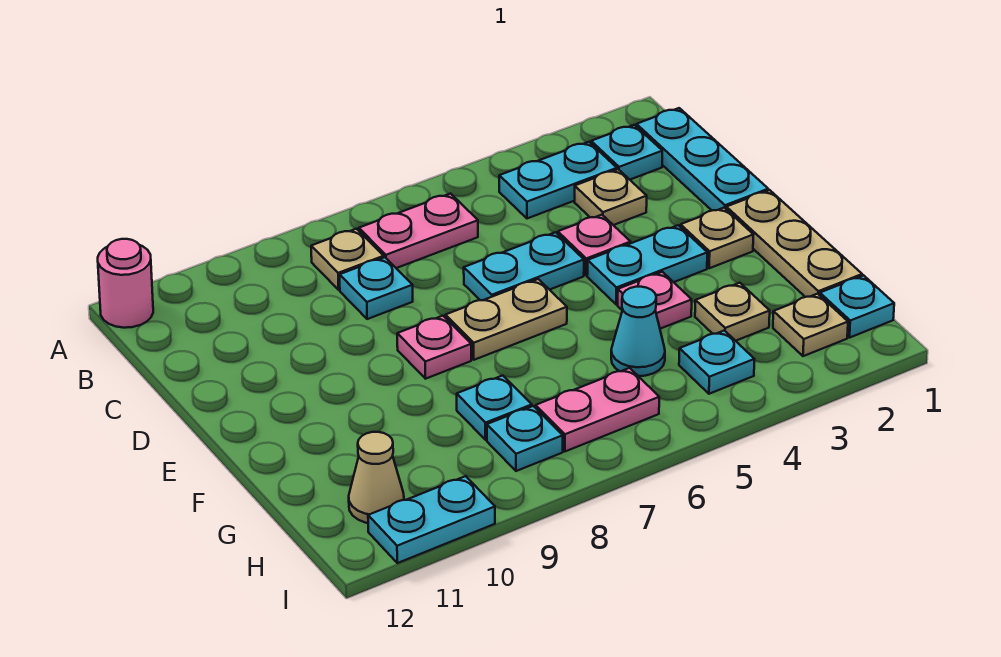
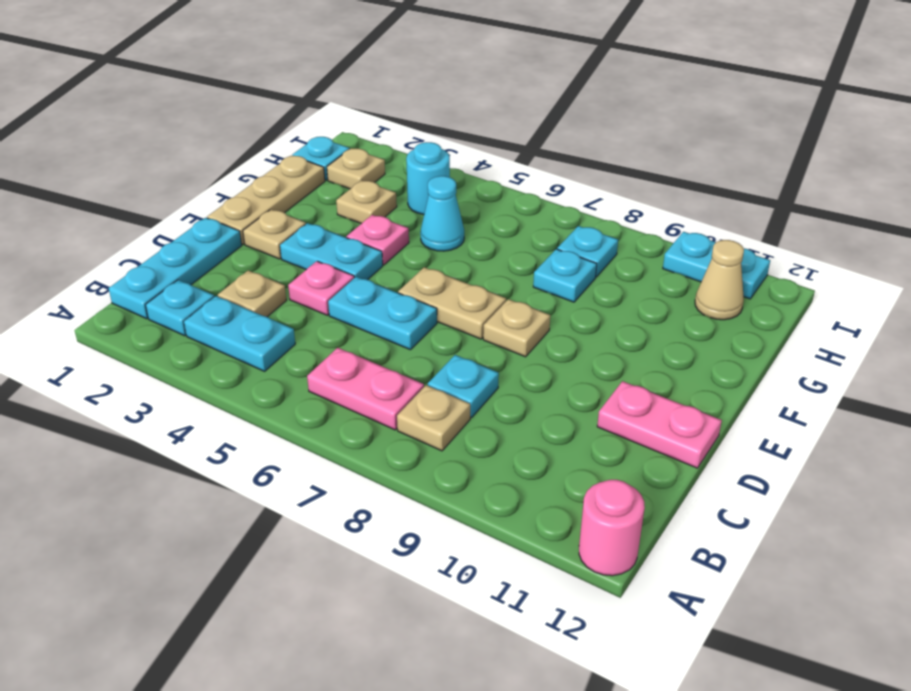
pink 1x1 plate [397,316,471,379] -> tan 1x1 plate [483,299,550,357]
cyan 1x1 plate [679,331,755,394] -> cyan 1x1 round brick [406,142,450,215]
pink 1x2 plate [536,368,659,451] -> pink 1x2 plate moved to [597,381,722,468]

